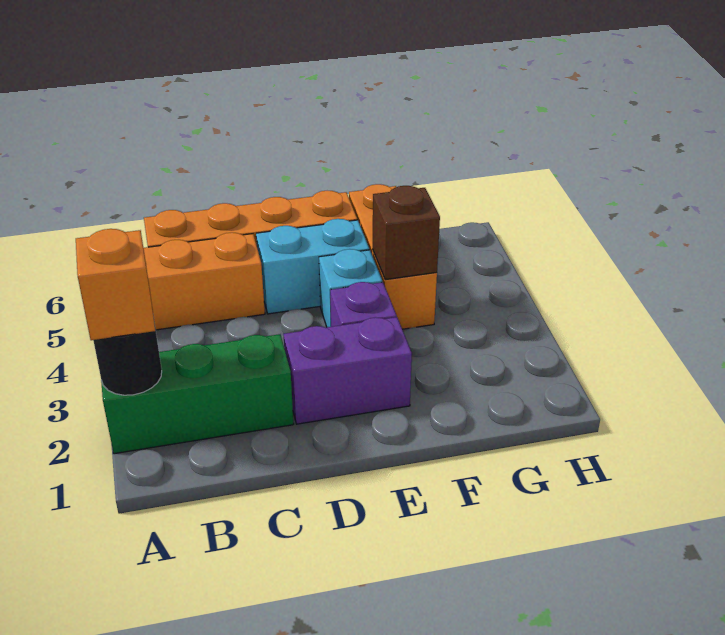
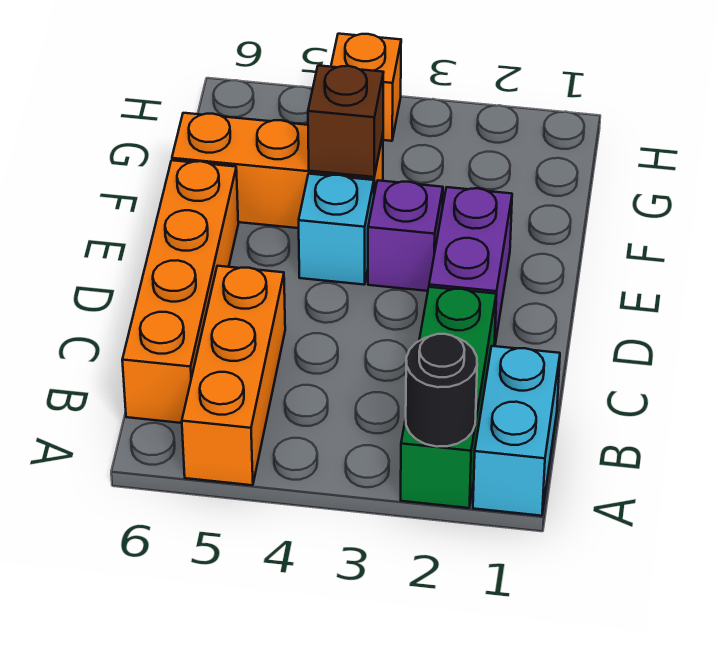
orange 1x1 brick [76,229,155,340] -> orange 1x1 brick moved to [331,34,401,141]
cyan 1x2 brick [256,219,369,314] -> cyan 1x2 brick moved to [473,346,560,516]

